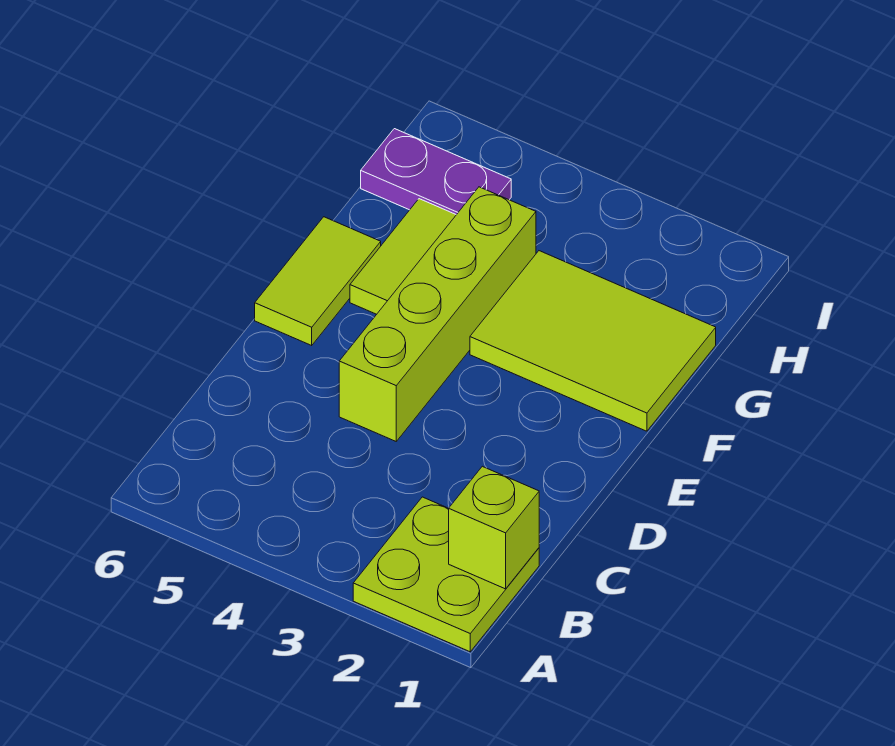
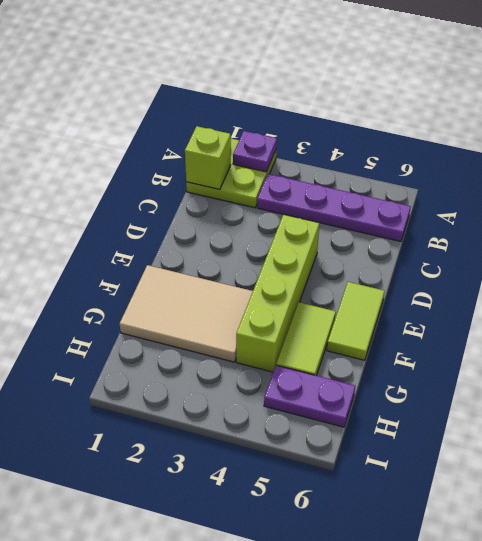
none -> purple 1x1 plate [233,131,277,172]
none -> purple 1x4 plate [257,174,411,241]
lime 2x3 tile [470,251,716,431] -> tan 2x3 tile [120,265,253,362]

